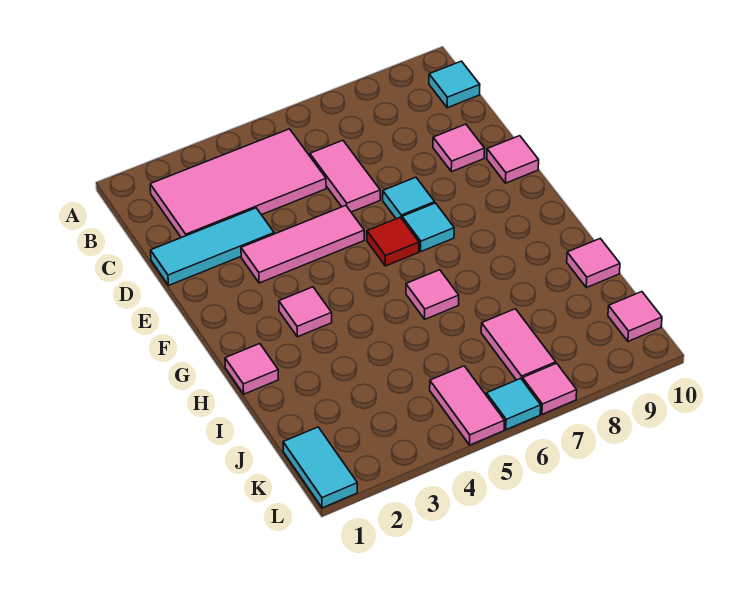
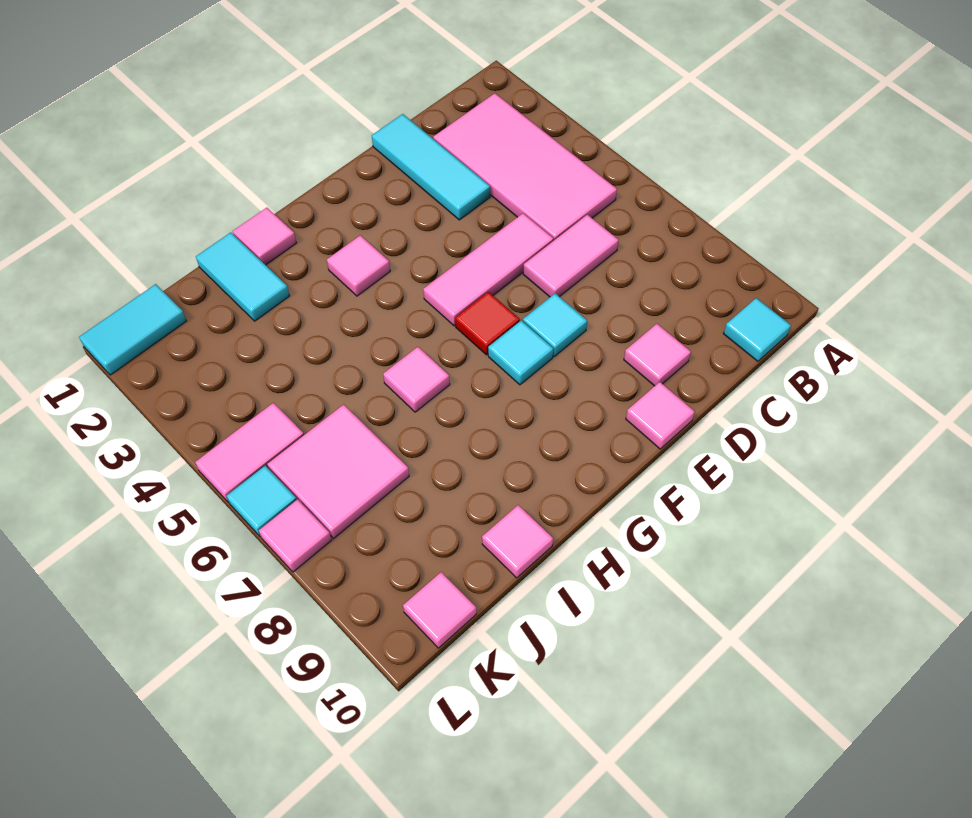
pink 1x3 tile [241,206,364,283] -> pink 1x3 tile turned to [423,213,554,326]
none -> cyan 1x2 tile [196,232,290,321]
pink 1x2 tile [481,309,556,380] -> pink 2x2 tile [267,404,409,539]

